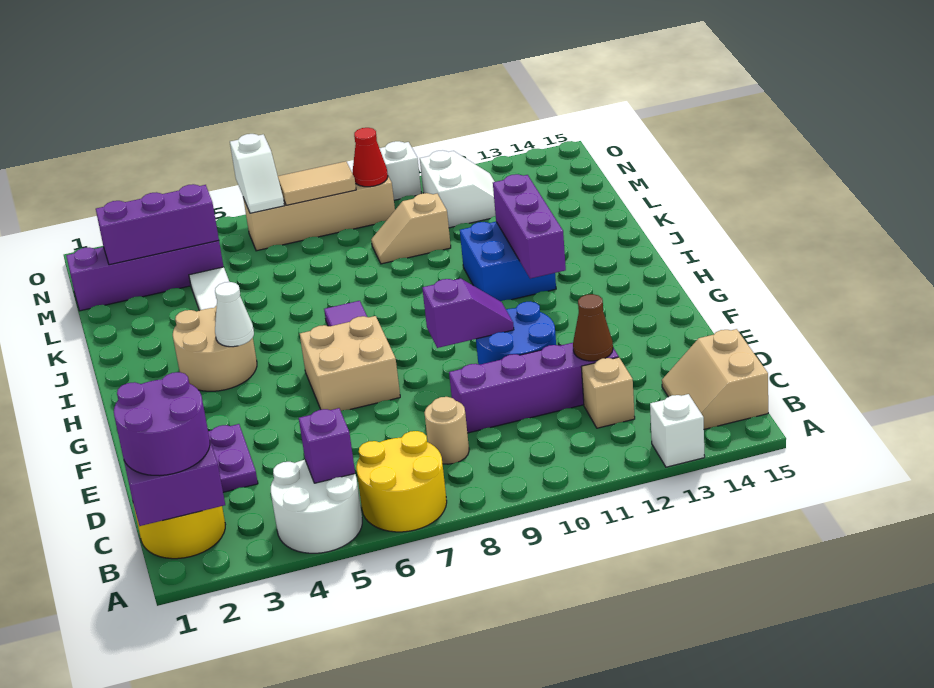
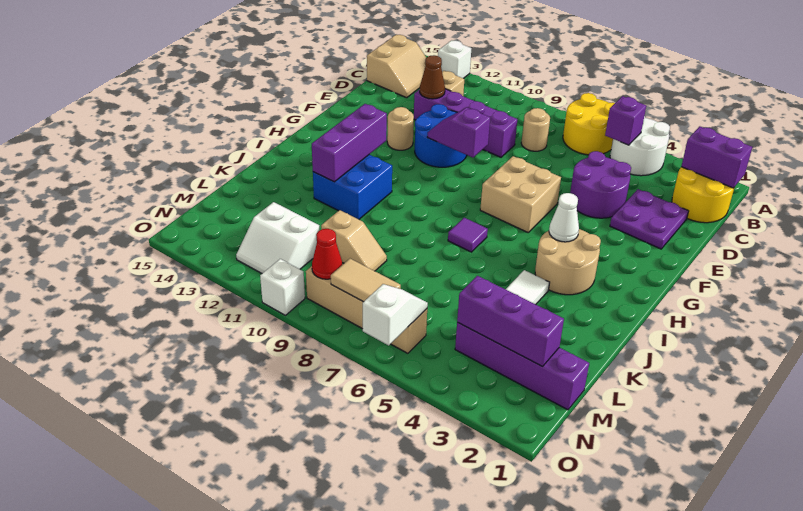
purple 2x2 round brick [114,372,210,476] -> purple 2x2 round brick moved to [570,151,631,218]
none -> tan 1x1 round brick [387,107,414,150]
white 2x2 slope [420,150,496,228] -> white 2x2 slope turned to [236,202,319,273]

